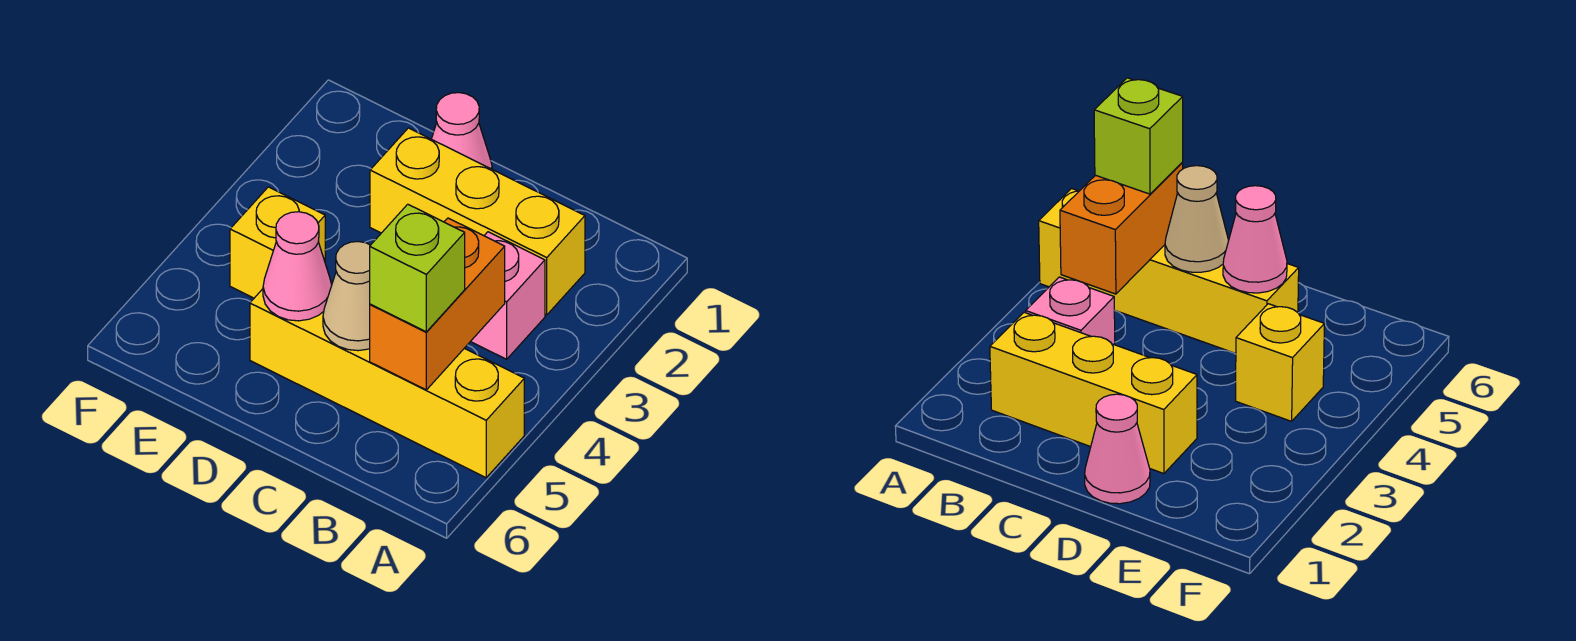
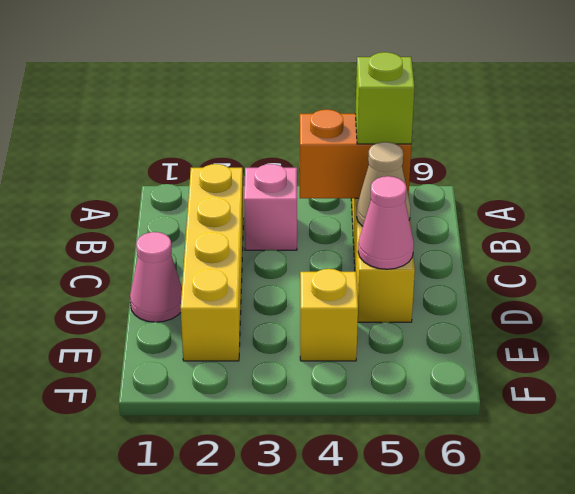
yellow 1x3 brick [370,128,585,315] -> yellow 1x4 brick [181,164,244,361]

